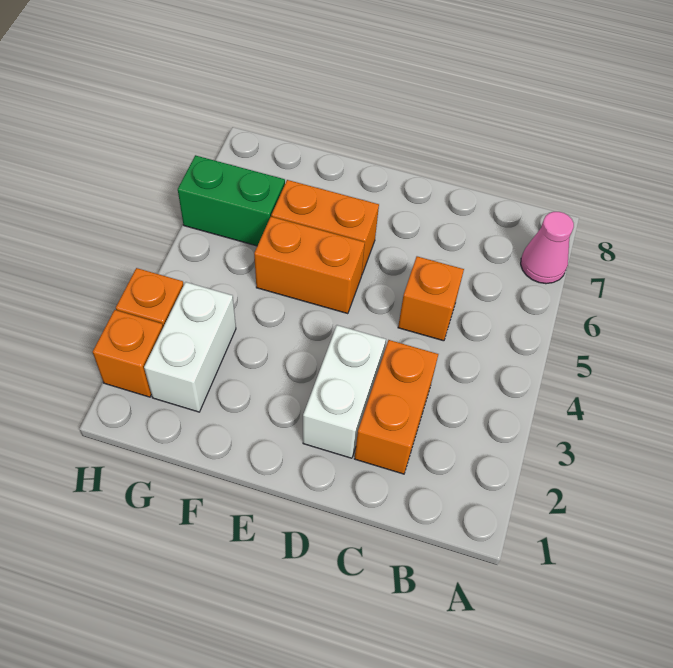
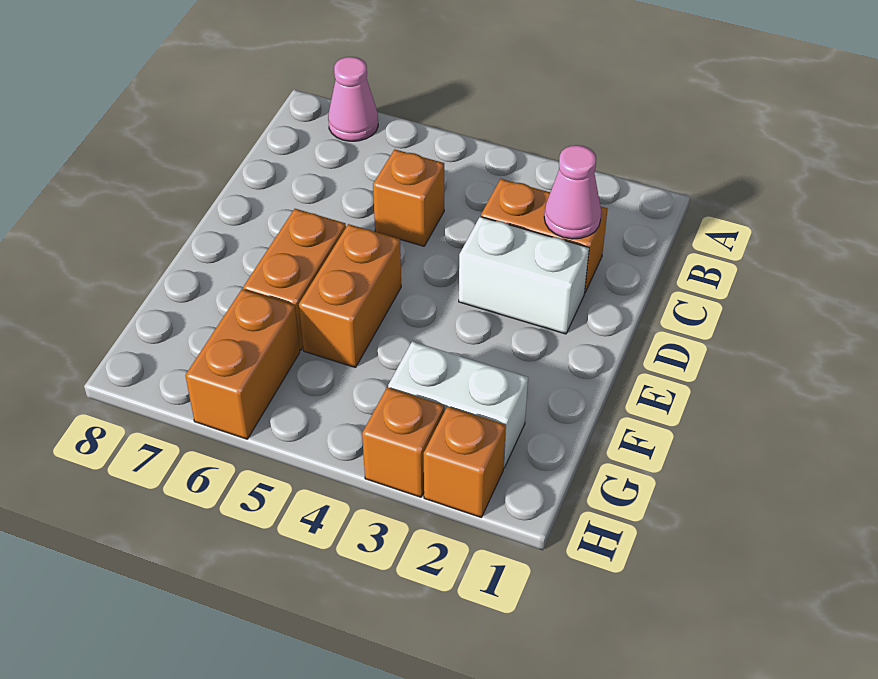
none -> pink 1x1 cone [544,145,601,239]
green 1x2 brick [178,155,285,246] -> orange 1x2 brick [185,289,300,439]

